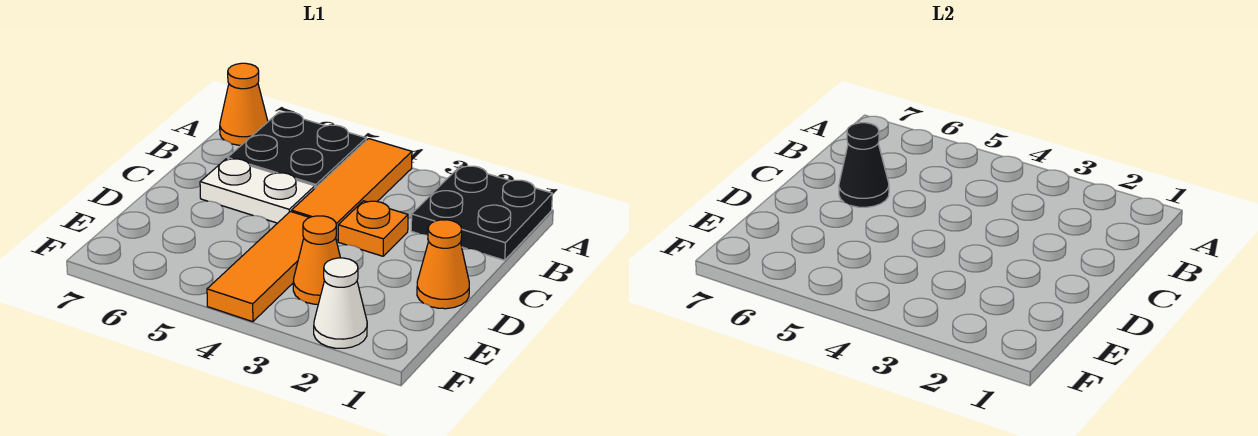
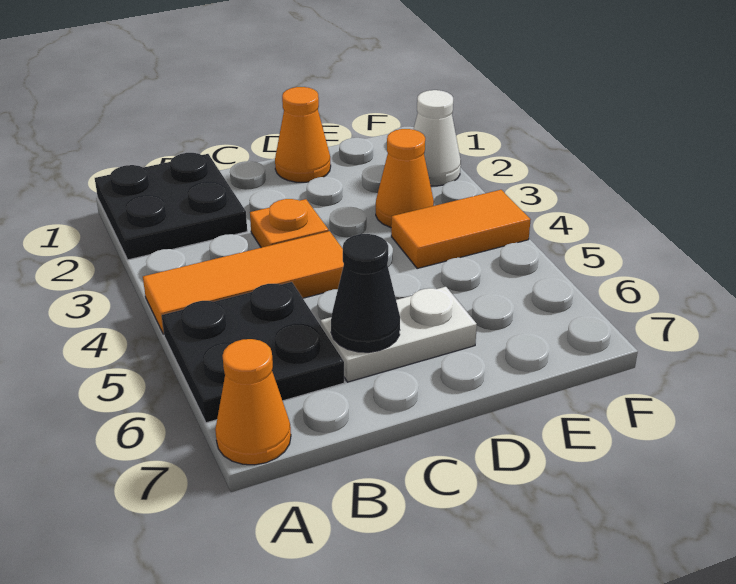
white 1x2 plate [200,159,315,223] -> white 1x2 plate turned to [321,287,477,382]
orange 1x3 tile [207,211,309,322] -> orange 1x2 tile [391,190,531,268]

